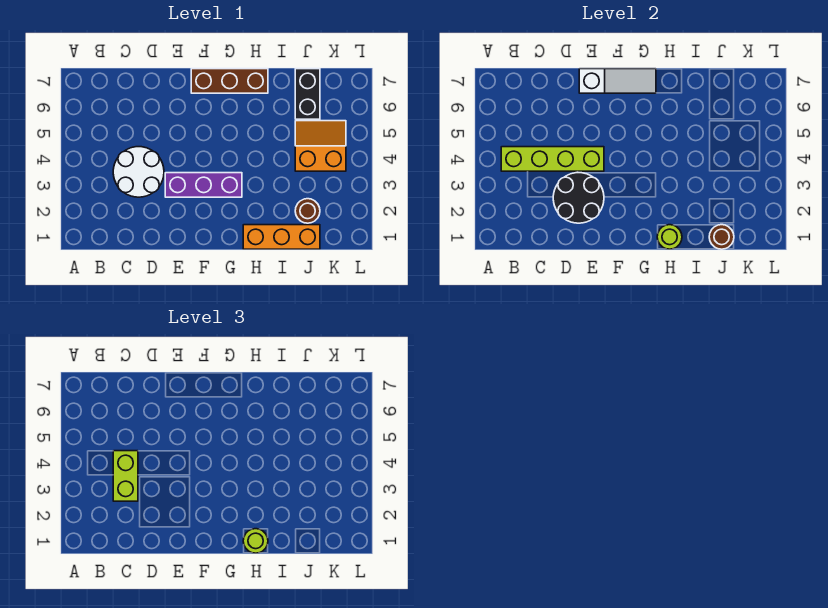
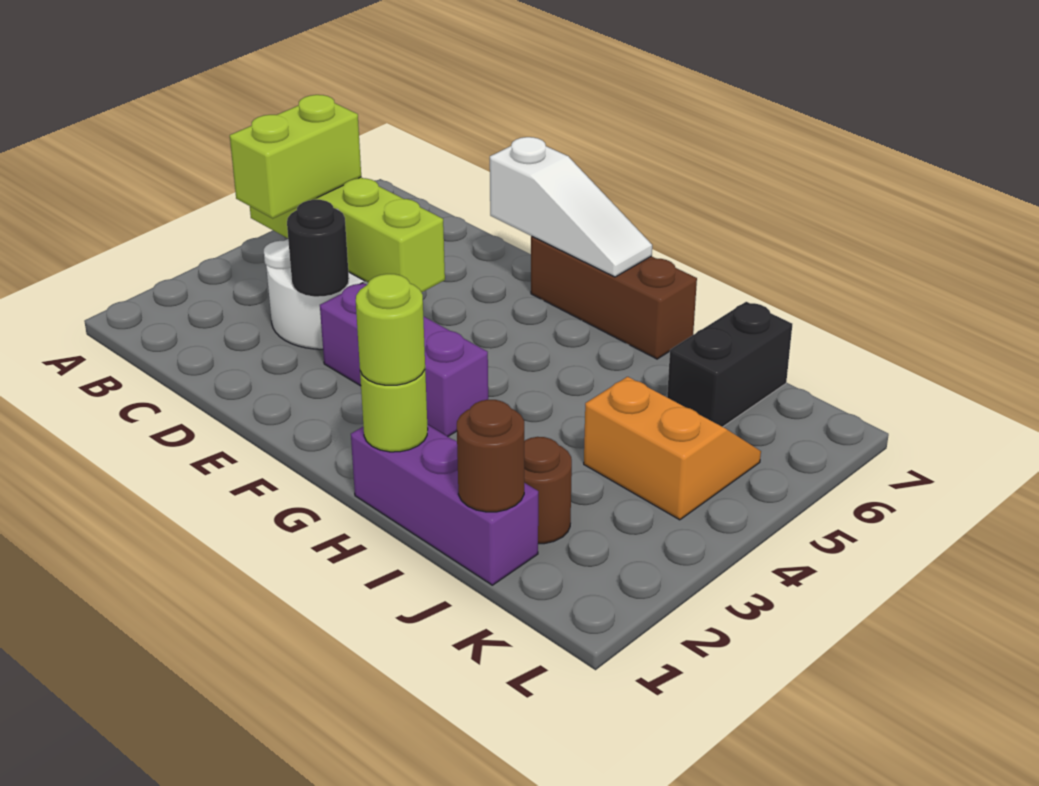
black 2x2 round brick [553,173,604,223] -> black 1x1 round brick [287,200,349,297]
orange 1x3 brick [243,225,320,249] -> purple 1x3 brick [351,425,538,585]

